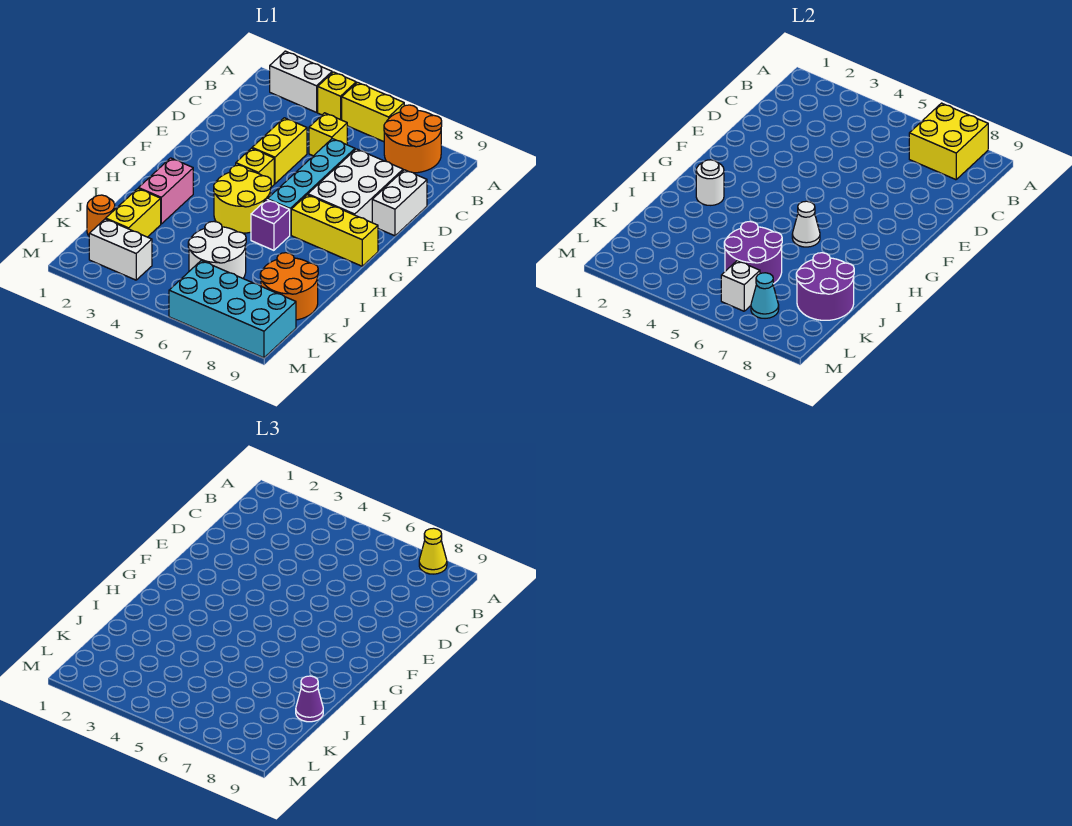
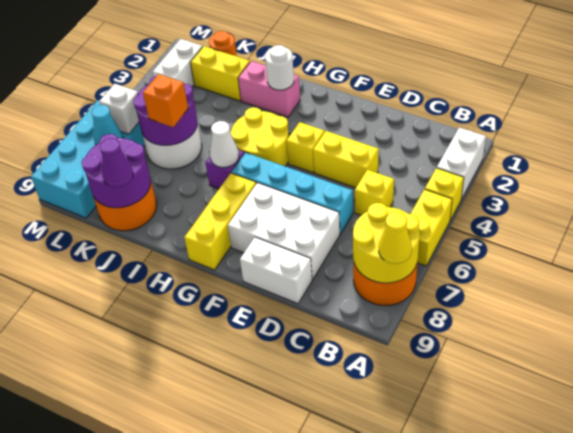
yellow 2x2 brick [909,103,988,180] -> yellow 2x2 round brick [353,203,420,283]
none -> orange 1x1 brick [143,74,188,127]

